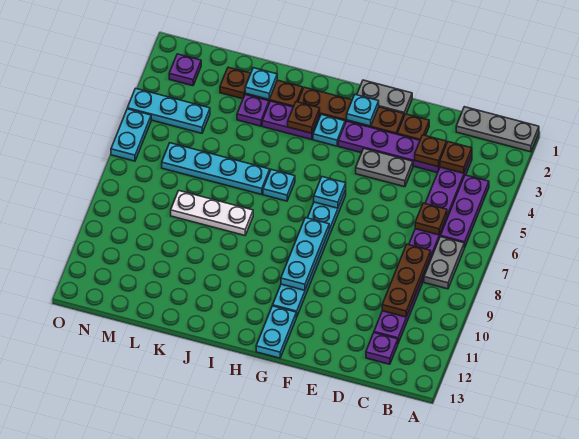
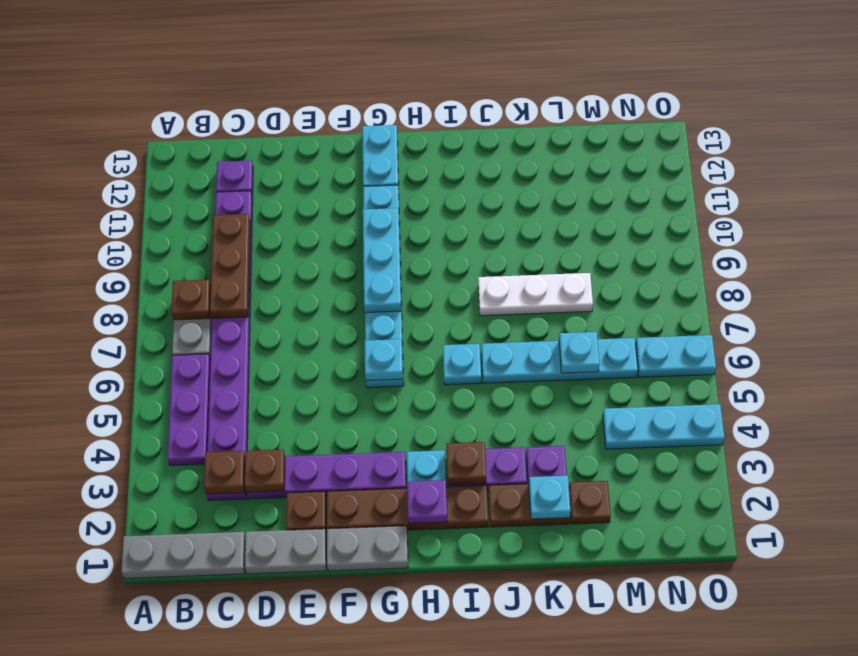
brown 1x1 plate [415,203,447,235] -> brown 1x1 plate moved to [171,280,211,320]
grey 1x2 plate [356,149,413,187] -> grey 1x2 plate moved to [245,529,326,574]
cyan 1x1 plate [347,95,379,126] -> cyan 1x1 plate moved to [559,332,599,373]
purple 1x1 plate [169,54,201,86] -> purple 1x1 plate moved to [407,480,447,524]
cyan 1x2 plate [111,109,151,161] -> cyan 1x2 plate turned to [635,335,716,377]

